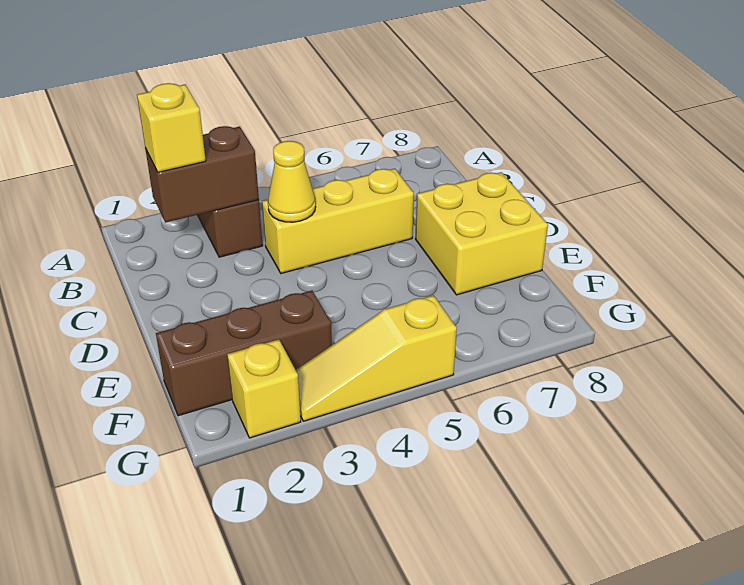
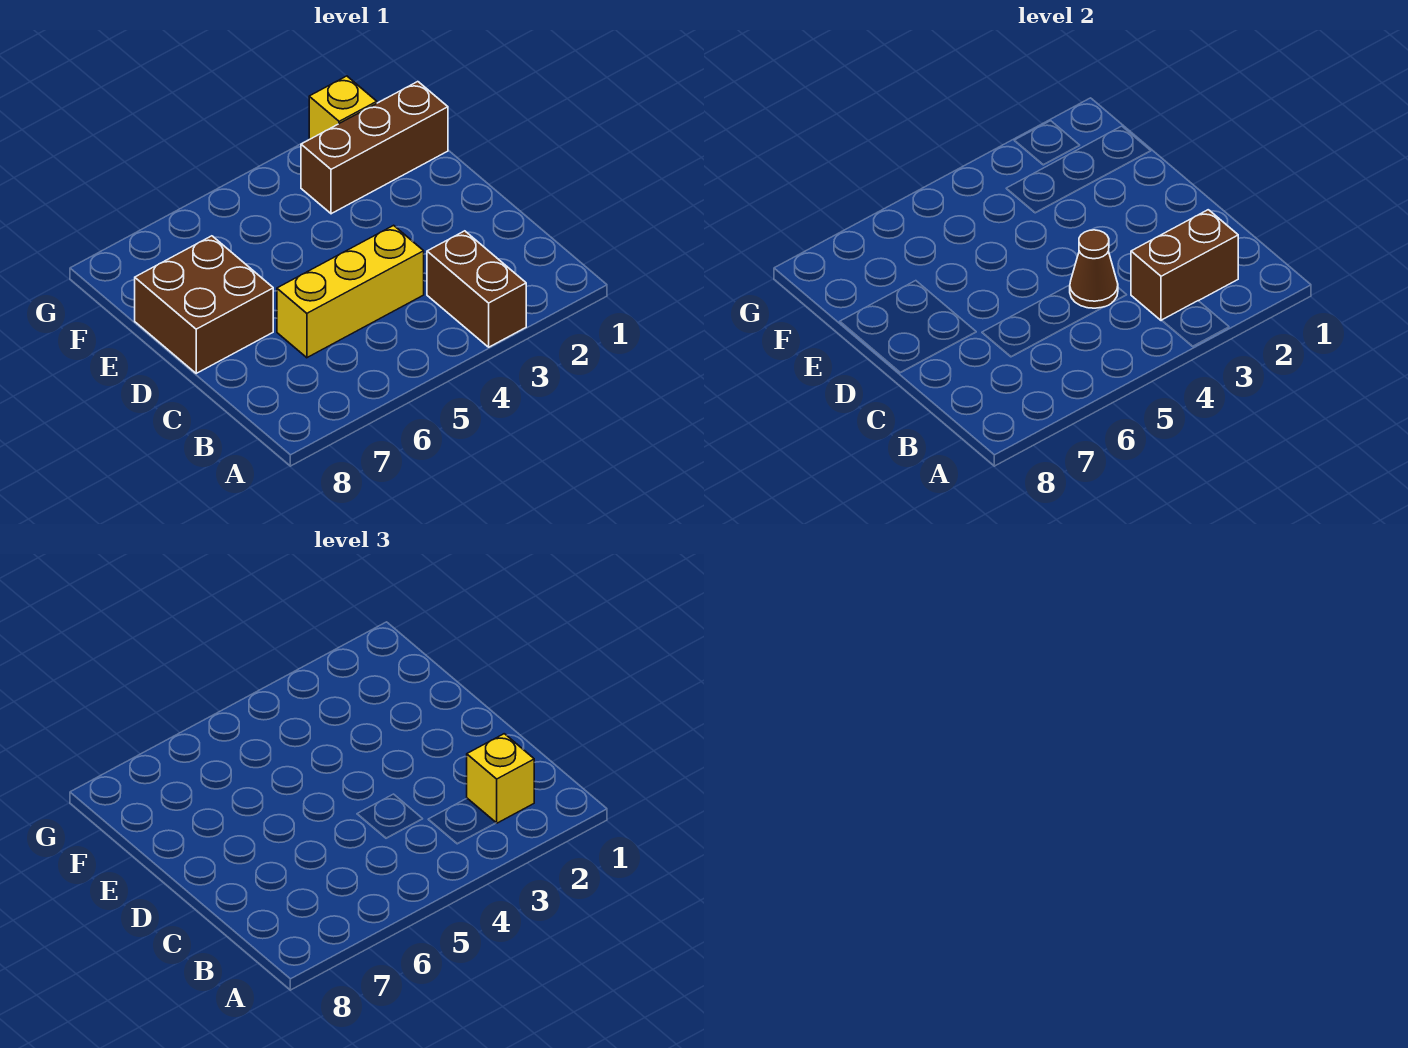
yellow 1x1 cone [268,141,316,222] -> brown 1x1 cone [1070,230,1118,308]
yellow 2x2 brick [415,172,548,295] -> brown 2x2 brick [135,236,273,373]
yellow 1x3 slope [296,295,457,421] -> none

